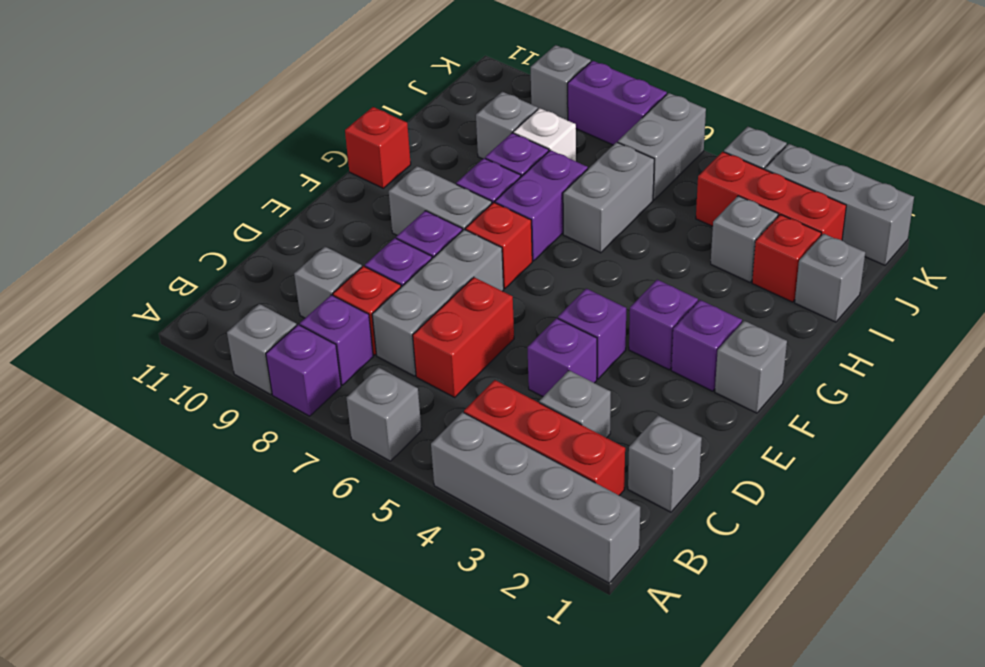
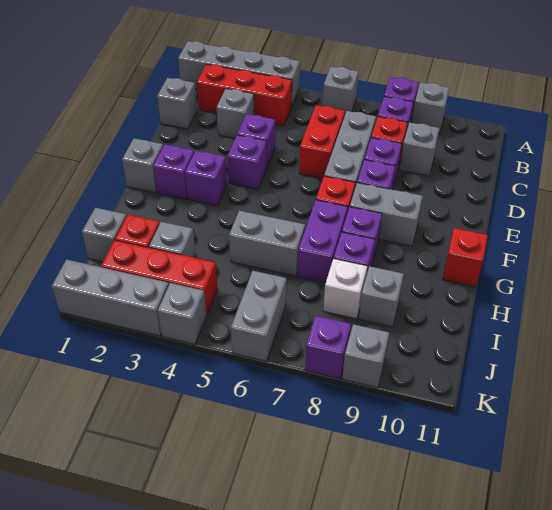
grey 1x2 brick [563,142,654,253] -> grey 1x2 brick turned to [229,211,305,276]
purple 1x2 brick [568,61,667,145] -> purple 1x1 brick [305,316,351,379]

